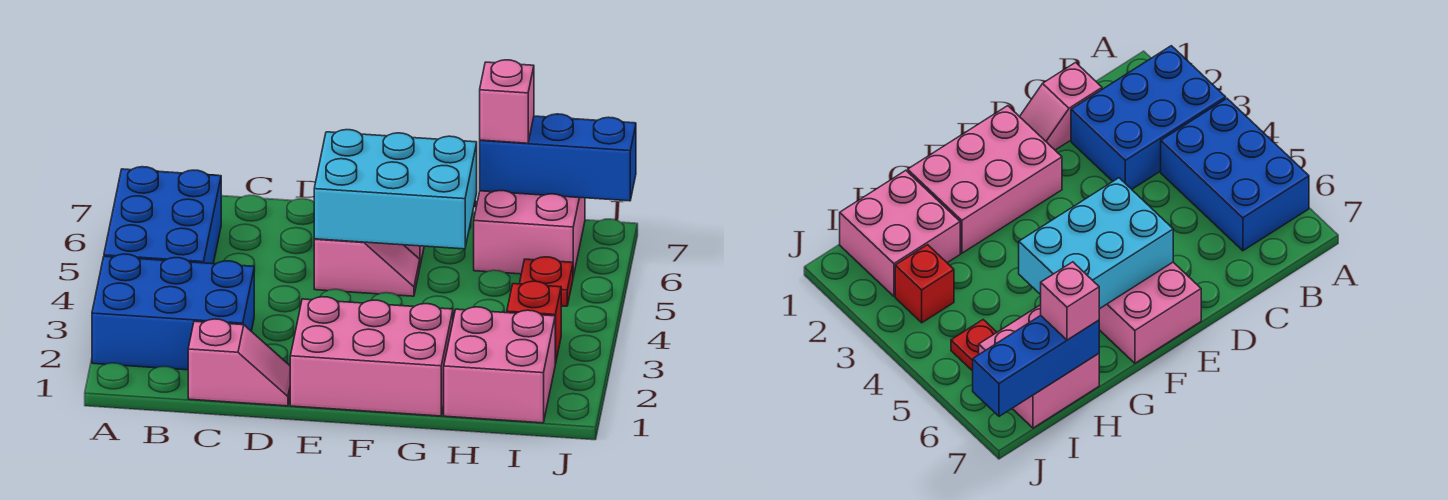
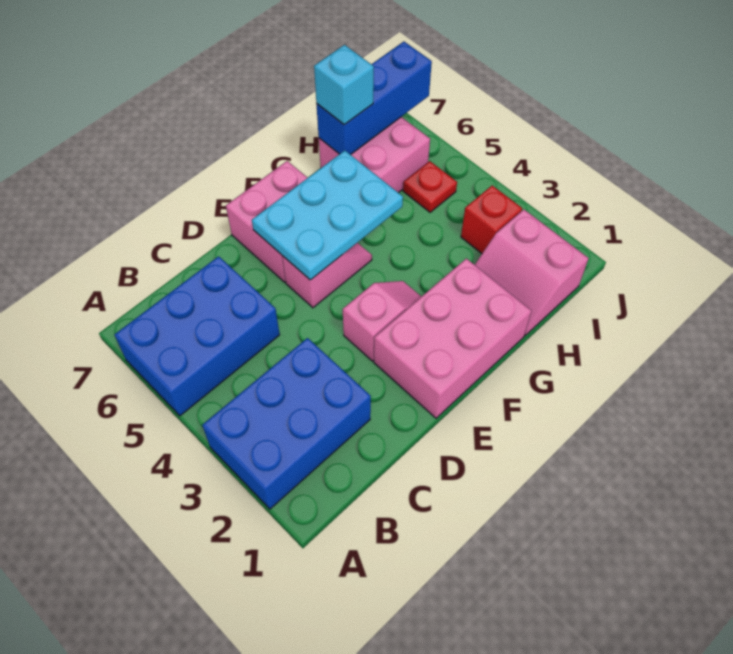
blue 2x3 brick [104,167,221,264] -> blue 2x3 brick turned to [114,256,280,416]
pink 1x2 slope [188,319,290,406] -> pink 1x2 slope moved to [343,281,422,361]
cyan 2x3 brick [314,130,477,249] -> cyan 2x3 plate [252,151,403,280]
pink 2x2 brick [444,307,555,423] -> pink 2x2 slope [475,210,589,336]
pink 1x1 brick [480,60,534,143] -> cyan 1x1 brick [314,45,374,125]

